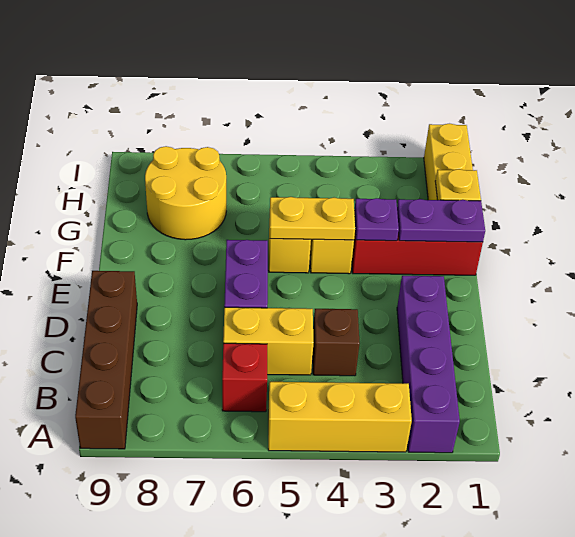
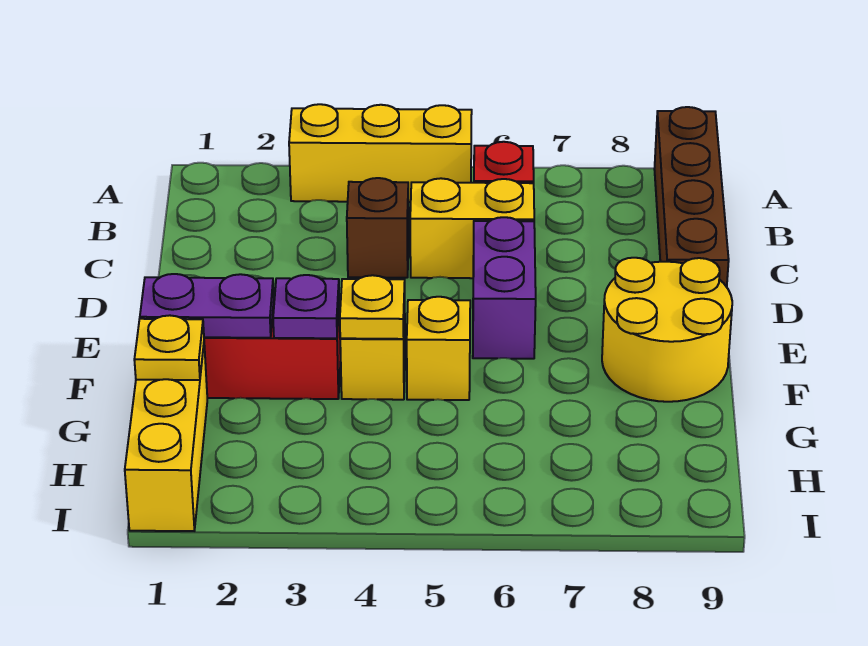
purple 1x4 brick [397,276,460,453] -> none
yellow 1x2 plate [270,197,355,240] -> yellow 1x1 plate [340,275,405,339]
yellow 2x2 round brick [145,146,226,240] -> yellow 2x2 round brick moved to [602,258,732,402]

